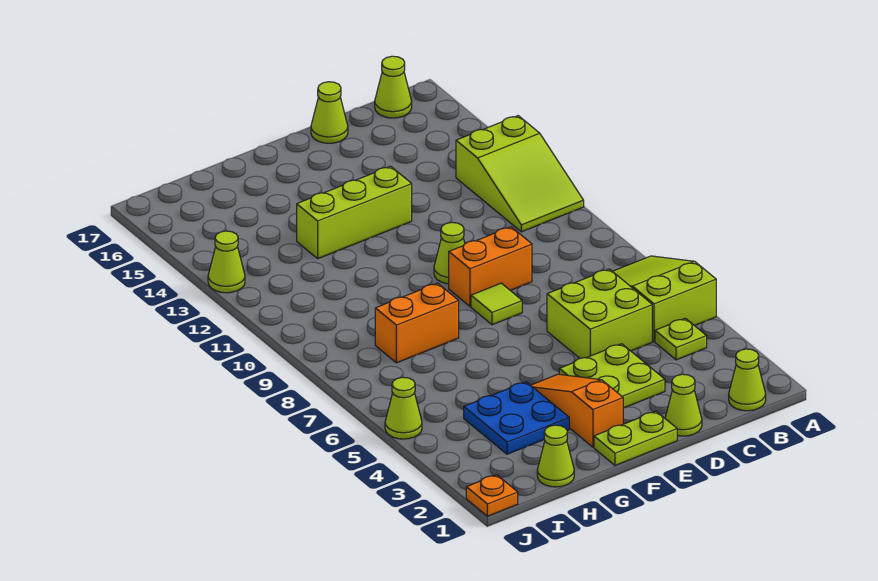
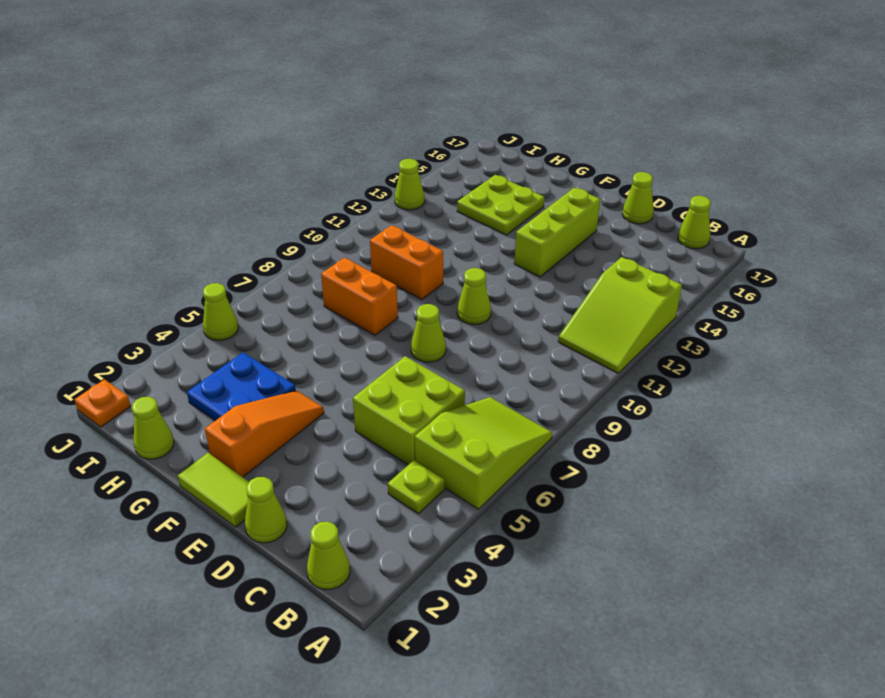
lime 2x2 plate [559,344,665,408] -> lime 2x2 plate moved to [457,175,545,235]
orange 1x2 brick [449,227,532,306] -> orange 1x2 brick moved to [370,225,443,299]
lime 1x2 plate [594,411,677,465] -> lime 1x2 tile [178,453,249,527]
lime 1x1 tile [471,283,522,325] -> lime 1x1 cone [411,304,446,362]
lime 1x3 brick [297,166,412,259] -> lime 1x3 brick turned to [514,188,600,277]

